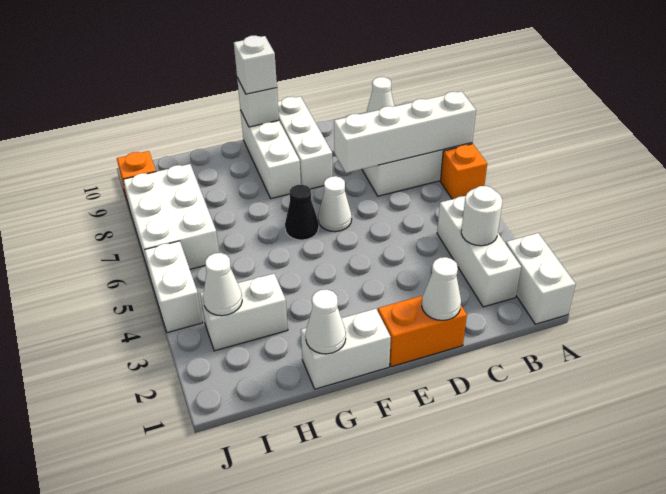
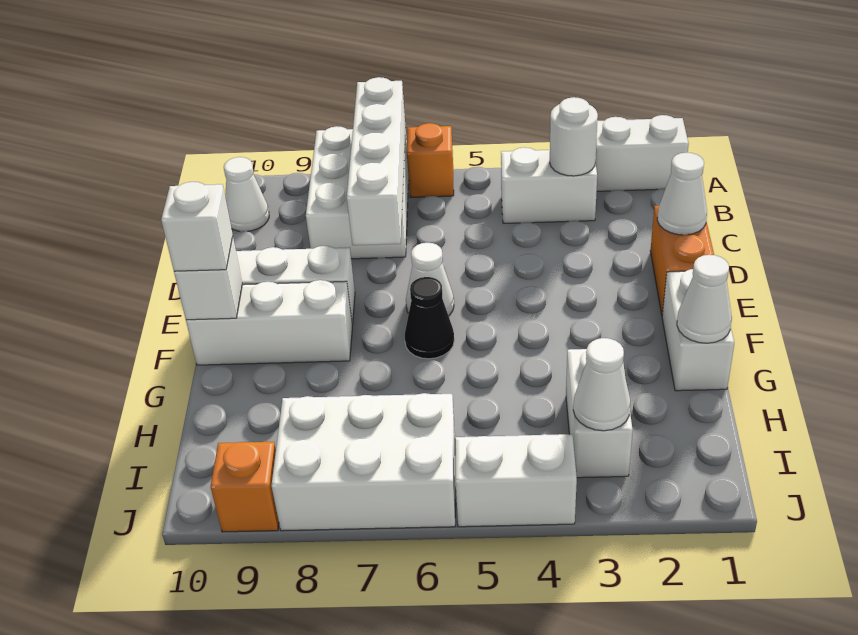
white 1x3 brick [437,196,521,307] -> white 1x2 brick [501,147,597,223]

